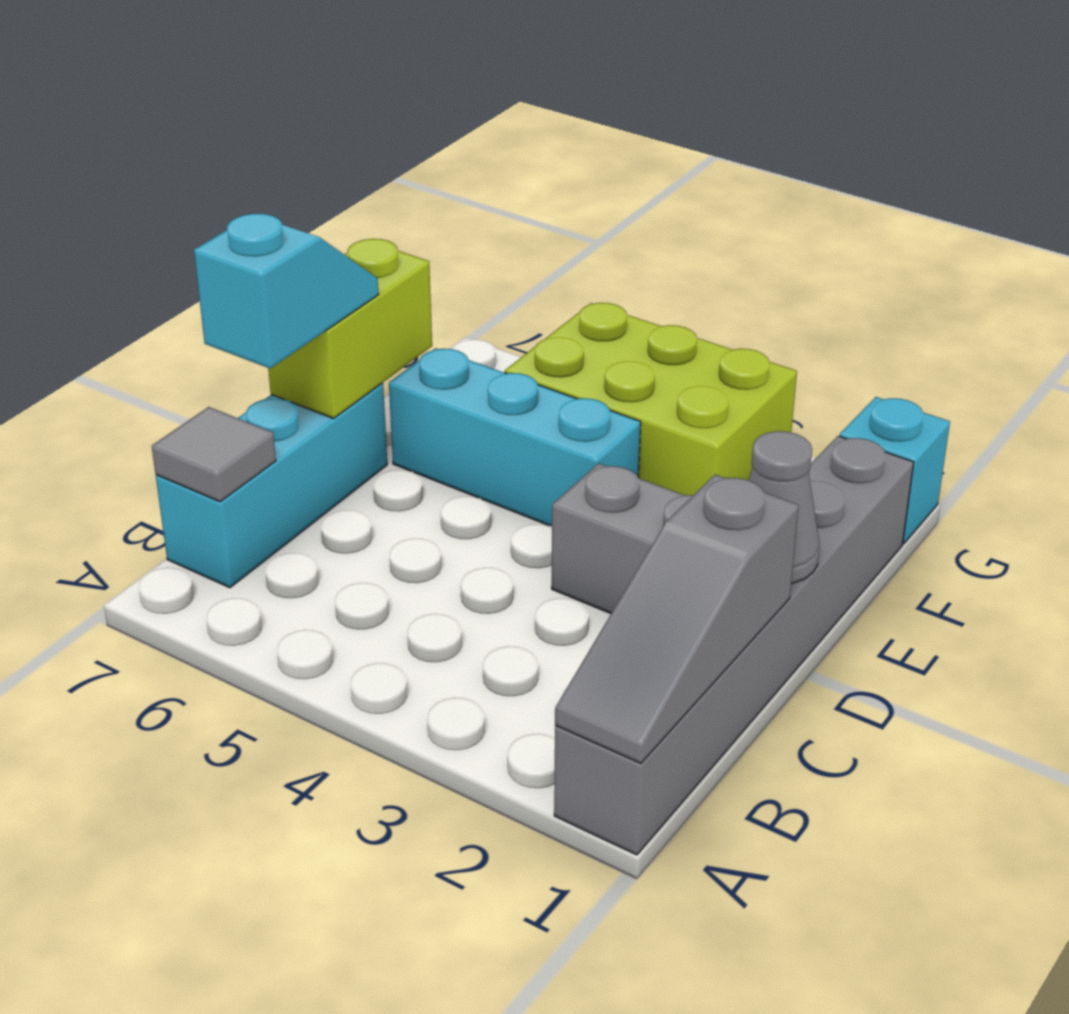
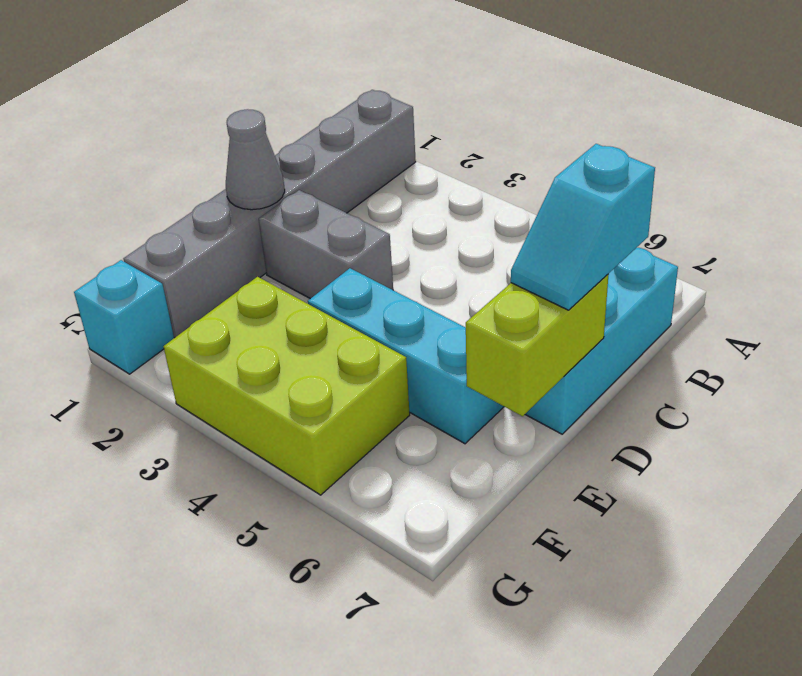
grey 1x3 slope [555,475,799,763] -> none
grey 1x1 tile [152,407,276,502] -> none

